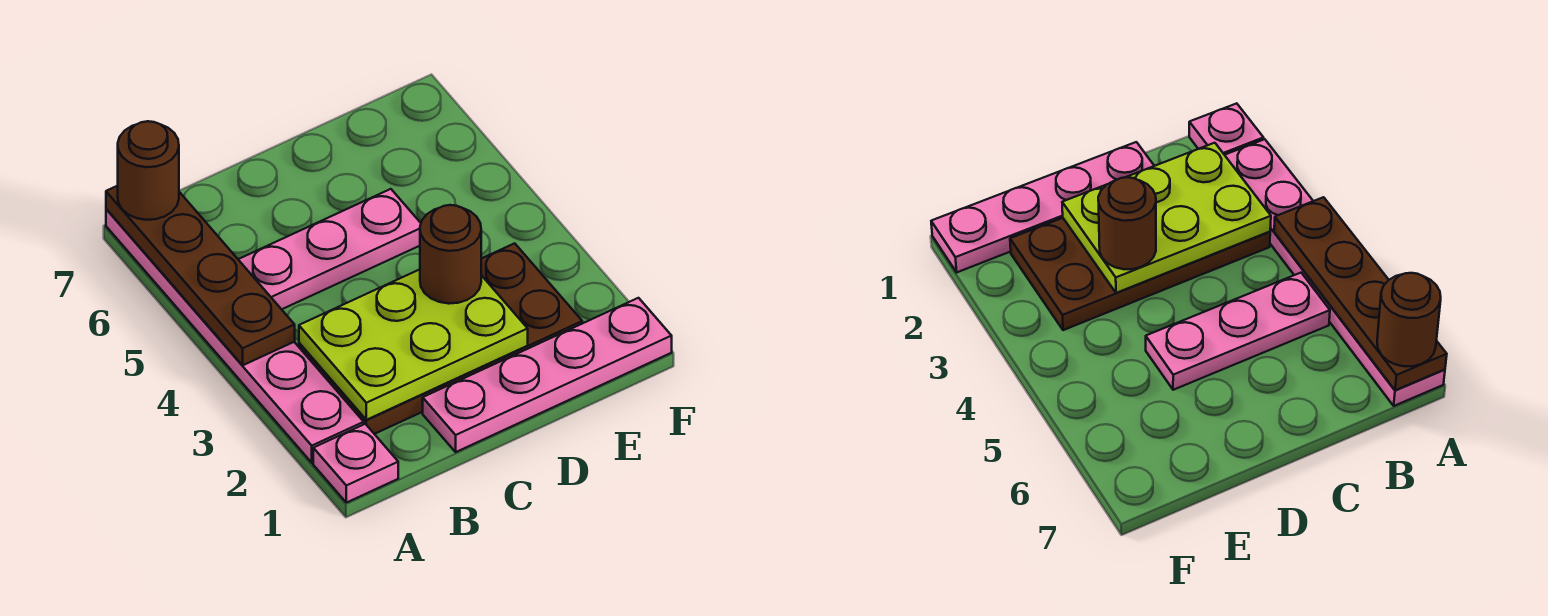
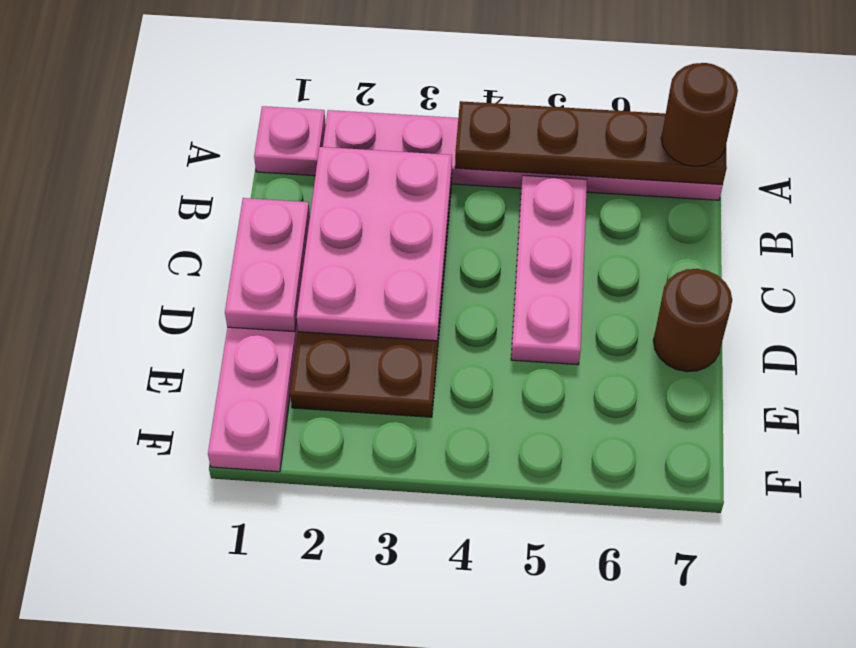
lime 2x3 plate [299,269,528,420] -> pink 2x3 plate [297,147,452,341]
none -> pink 1x2 plate [225,198,310,332]
brown 1x1 round brick [420,205,481,304] -> brown 1x1 round brick moved to [653,269,732,372]

